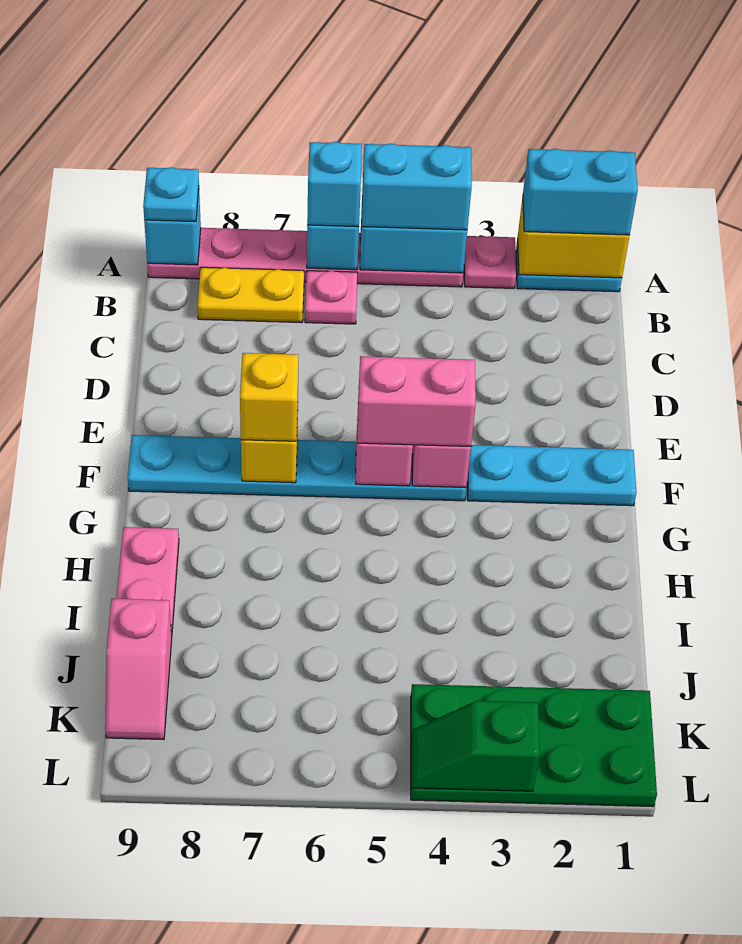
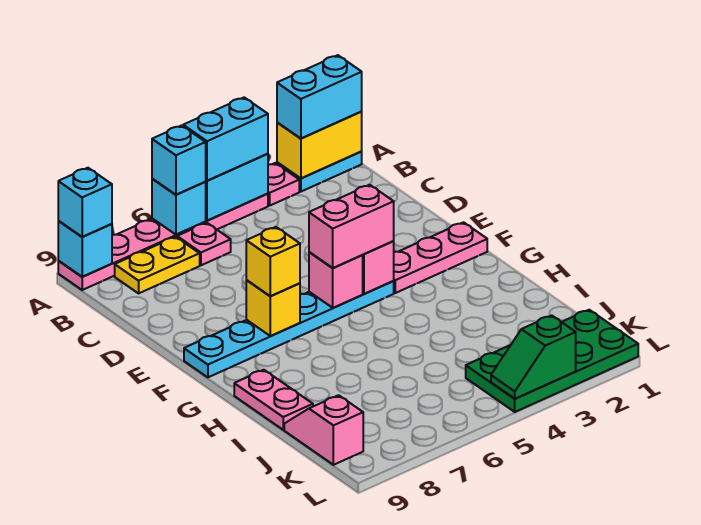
cyan 1x1 plate [143,167,199,222] -> cyan 1x1 brick [58,168,112,237]
cyan 1x3 plate [467,445,637,506] -> pink 1x3 plate [394,222,487,293]
pink 1x2 slope [105,599,172,740] -> pink 1x2 slope turned to [284,395,363,465]

